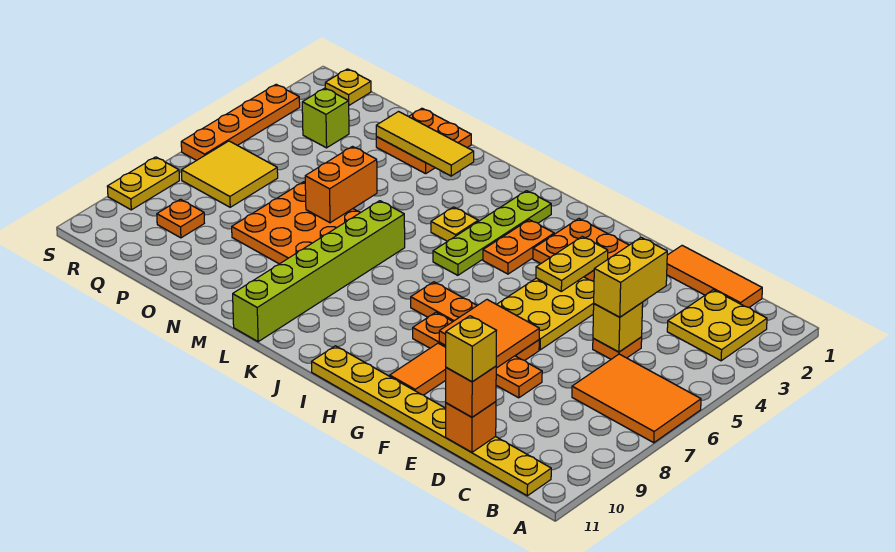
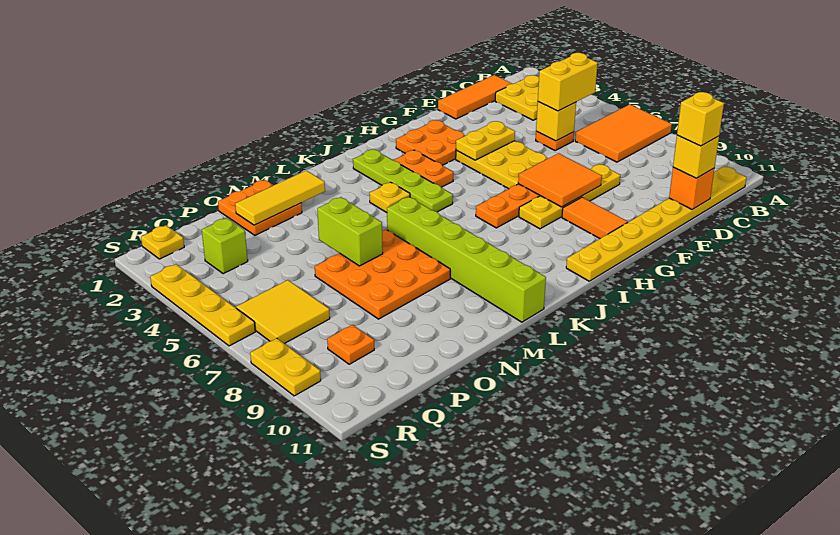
yellow 1x2 brick [594,237,667,317] -> yellow 1x2 brick turned to [538,53,598,111]
orange 1x1 brick [446,366,496,417] -> yellow 1x1 brick [673,135,719,178]
orange 1x4 plate [413,312,542,398] -> yellow 1x4 plate [519,164,620,229]
yellow 1x2 plate [536,237,608,291] -> yellow 1x2 plate turned to [456,121,515,160]
orange 1x2 brick [305,147,377,223] -> lime 1x2 brick [317,197,383,266]
orange 1x4 plate [181,84,300,160] -> yellow 1x4 plate [150,264,255,346]

